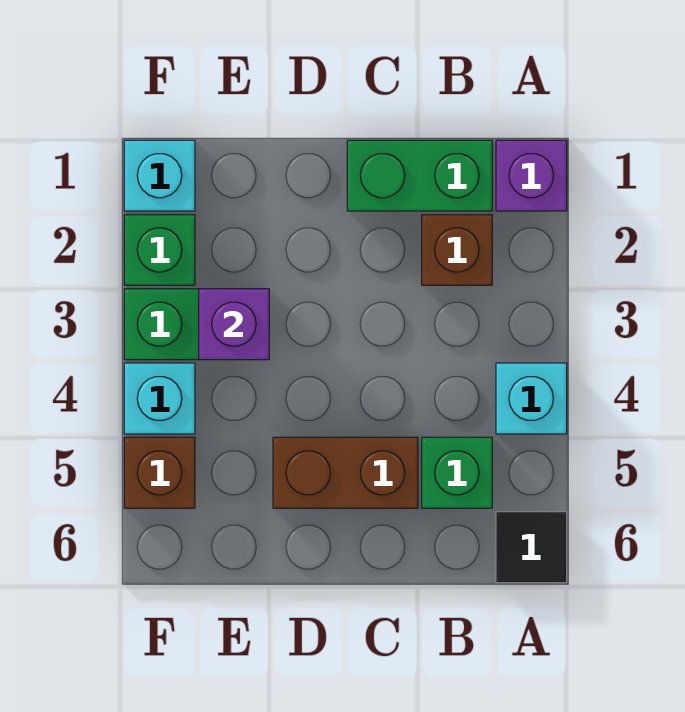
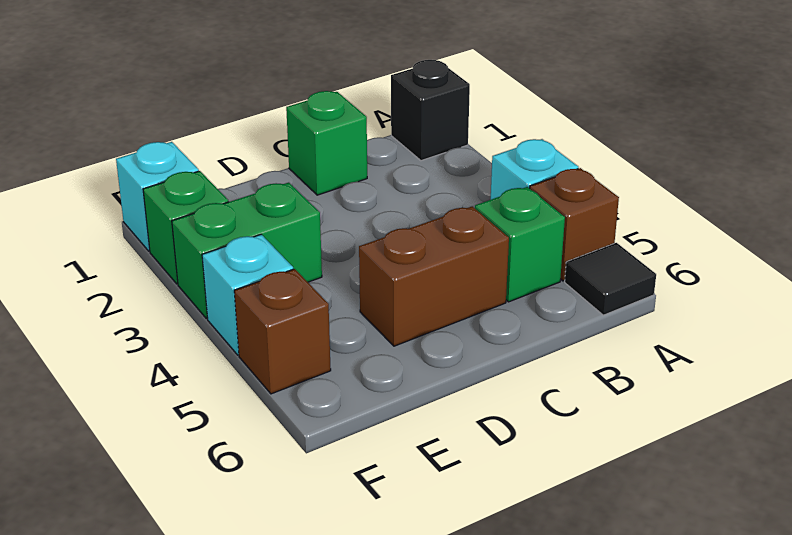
purple 1x1 brick [496,140,567,211] -> black 1x1 brick [391,60,470,161]
green 1x2 brick [347,140,492,211] -> green 1x1 brick [286,91,367,195]
brown 1x1 brick [422,215,492,285] -> brown 1x1 brick moved to [530,168,619,281]
purple 1x1 brick [199,289,269,360] -> none

